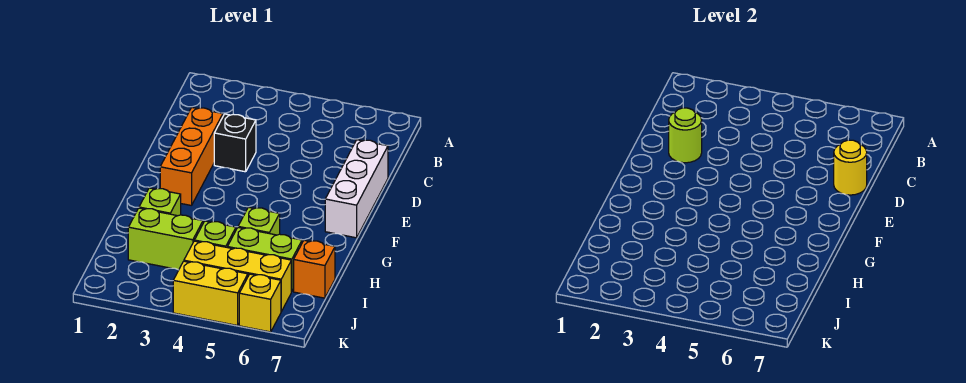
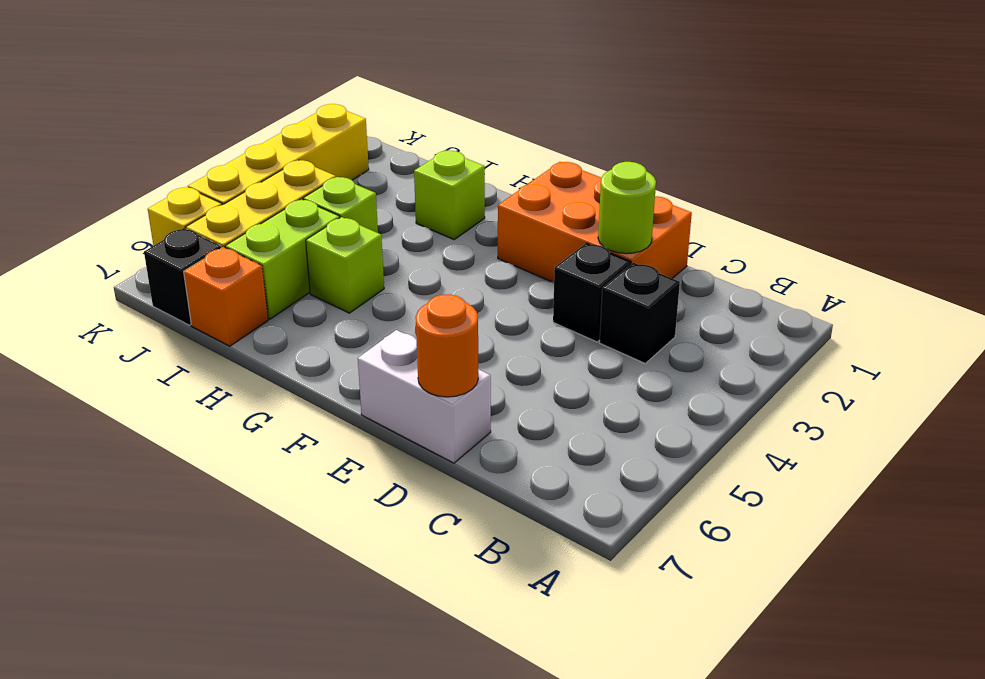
none -> black 1x1 brick [599,263,680,363]
orange 1x3 brick [160,108,223,206] -> orange 2x3 brick [498,162,692,283]
white 1x3 brick [325,140,388,238] -> white 1x2 brick [358,330,491,463]
yellow 1x1 round brick [834,140,867,195] -> orange 1x1 round brick [416,294,478,397]
lime 1x2 brick [128,208,203,270] -> none
none -> black 1x1 brick [144,228,221,325]
yellow 1x2 brick [173,261,248,325] -> yellow 1x4 brick [188,104,369,205]

